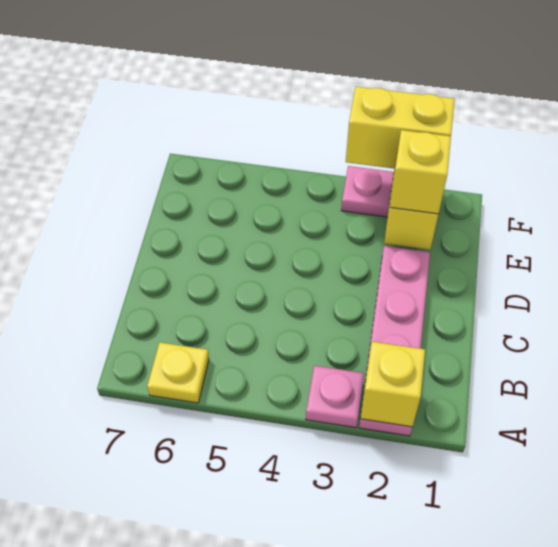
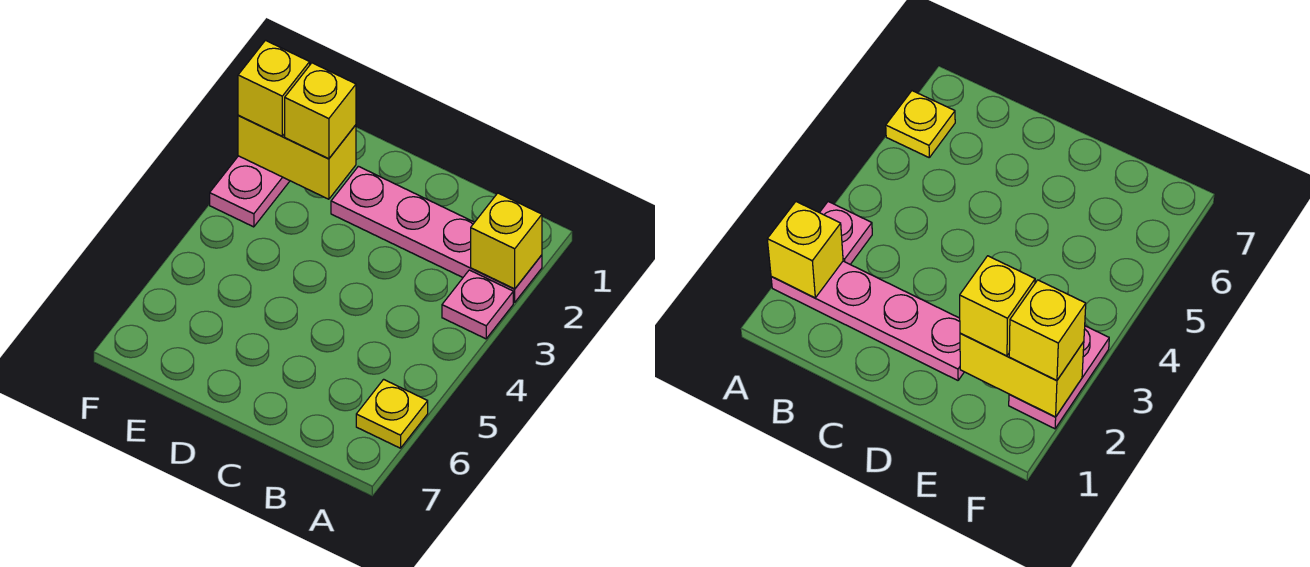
yellow 1x2 brick [346,86,455,169] -> yellow 1x1 brick [238,40,310,136]

